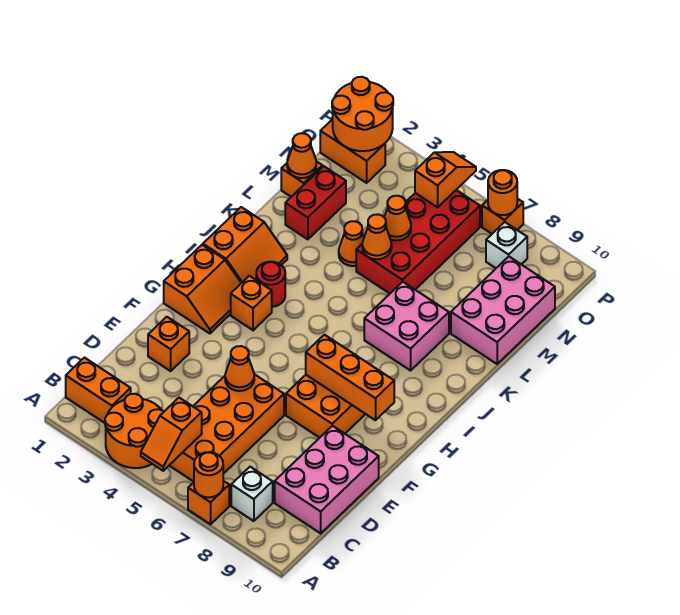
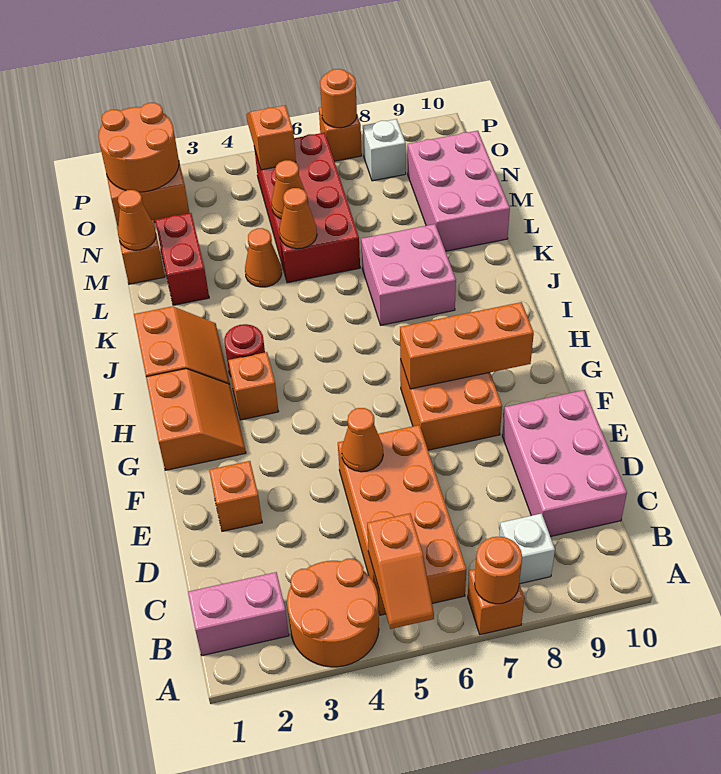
orange 1x2 brick [66,358,131,423] -> pink 1x2 brick [188,572,289,656]

